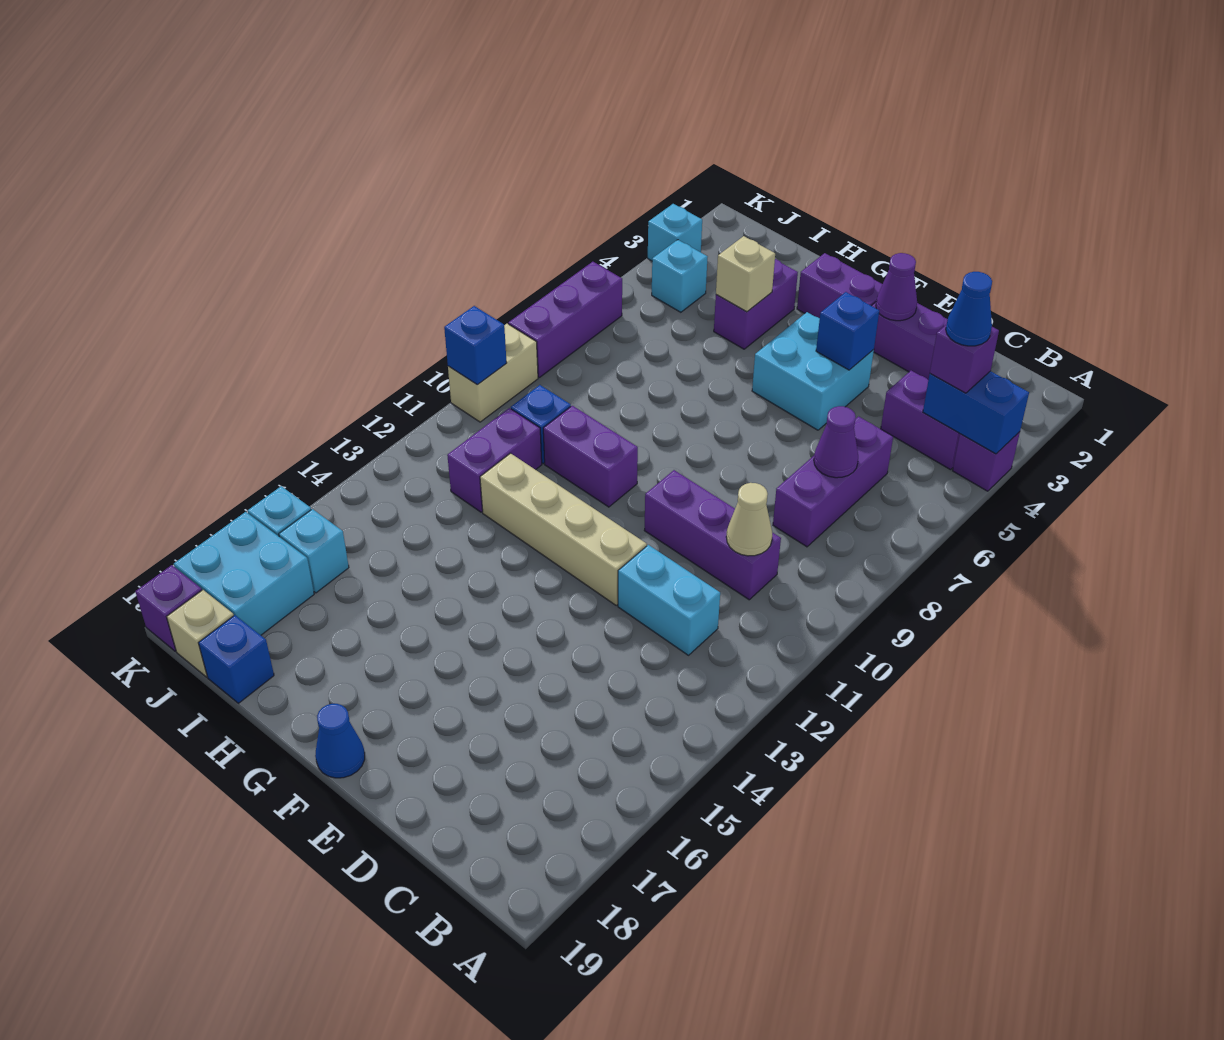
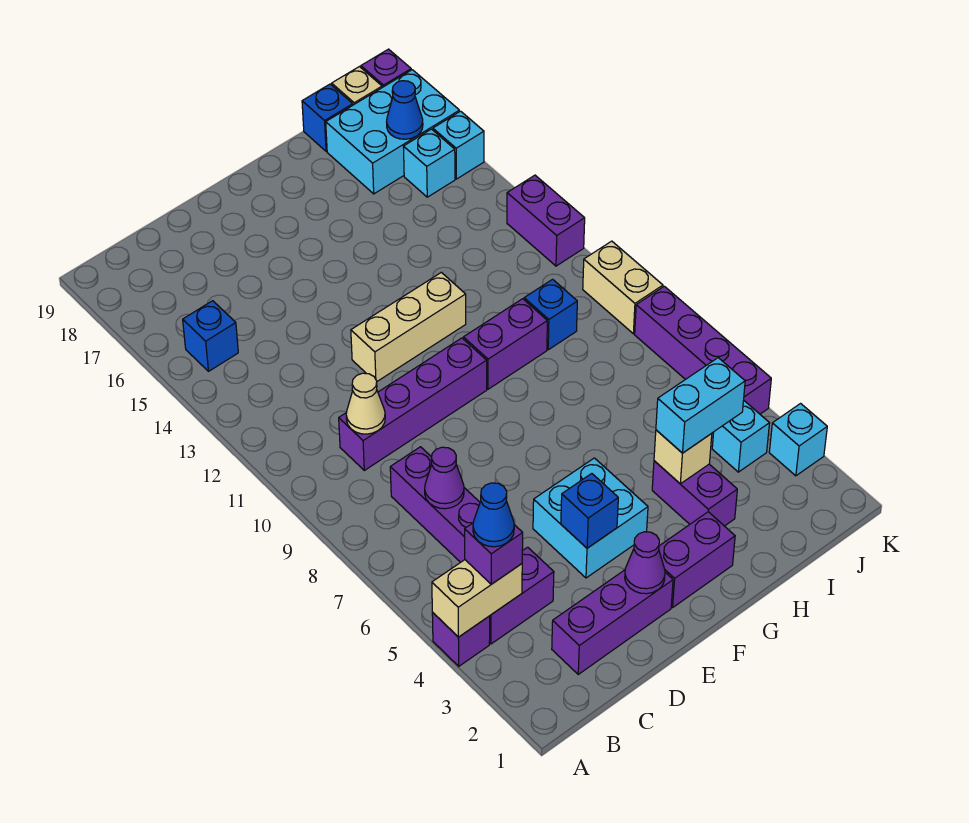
blue 1x2 brick [923,371,1029,454] -> tan 1x2 brick [432,560,522,637]
purple 1x3 brick [644,470,781,600] -> purple 1x4 brick [339,338,487,470]
cyan 1x2 brick [618,545,720,655] -> cyan 1x2 brick moved to [656,358,745,453]
tan 1x4 brick [480,453,647,605] -> tan 1x3 brick [351,272,466,381]
blue 1x1 cone [315,704,365,778] -> blue 1x1 cone moved to [387,81,423,139]
purple 1x2 brick [447,408,542,512] -> purple 1x2 brick moved to [507,175,585,266]
cyan 2x2 brick [174,512,314,635] -> cyan 2x3 brick [326,70,459,194]
purple 1x3 brick [508,262,622,377] -> purple 1x4 brick [635,286,771,414]
blue 1x1 brick [444,306,507,384] -> blue 1x1 brick moved to [183,301,238,371]

